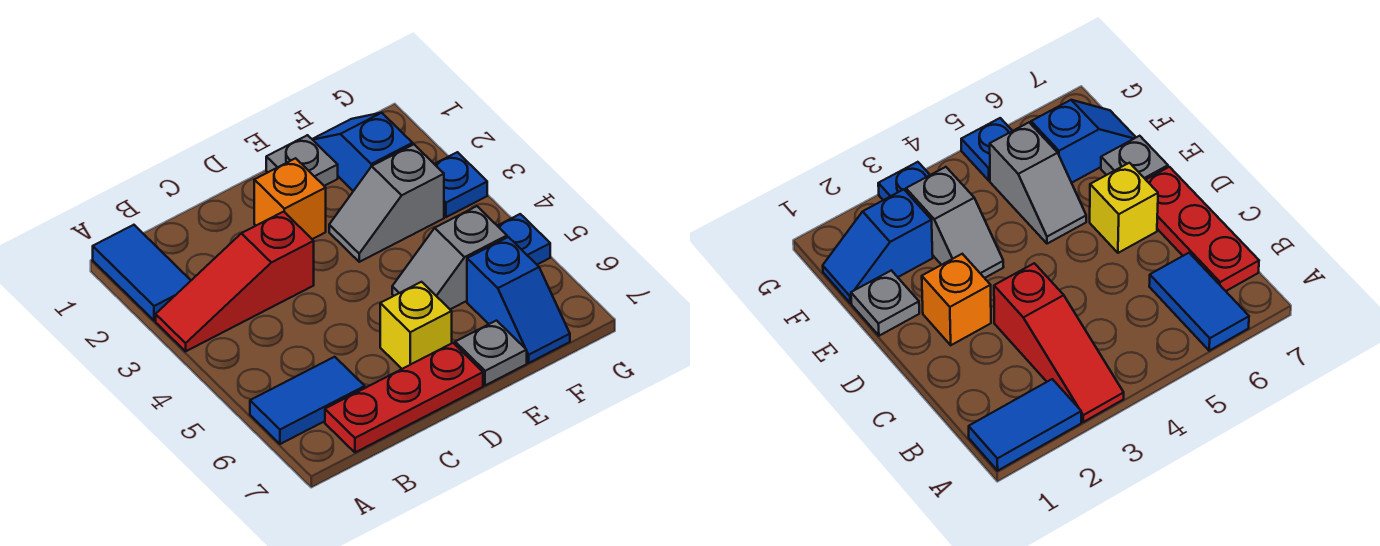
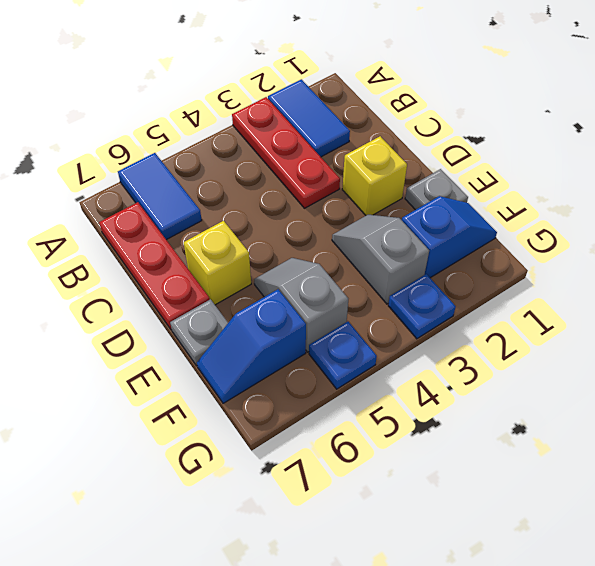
blue 1x2 tile [93,225,191,321] -> blue 1x2 tile turned to [268,79,350,157]
red 1x3 slope [156,212,314,351] -> red 1x3 plate [232,97,340,208]
orange 1x1 brick [254,158,326,239] -> yellow 1x1 brick [342,136,407,215]

